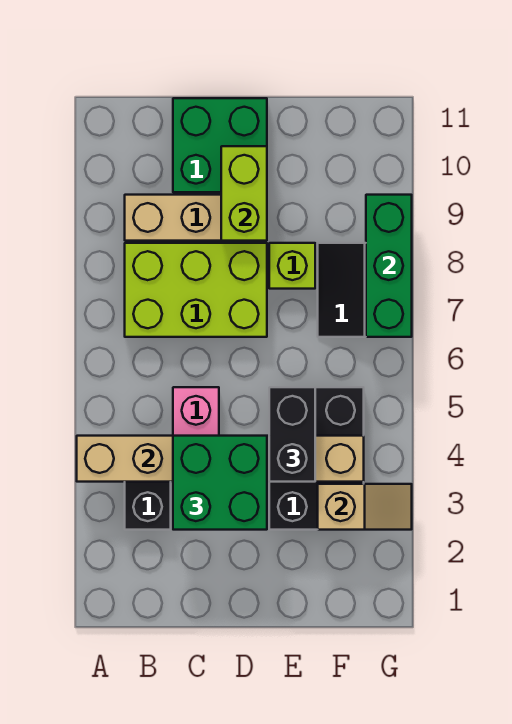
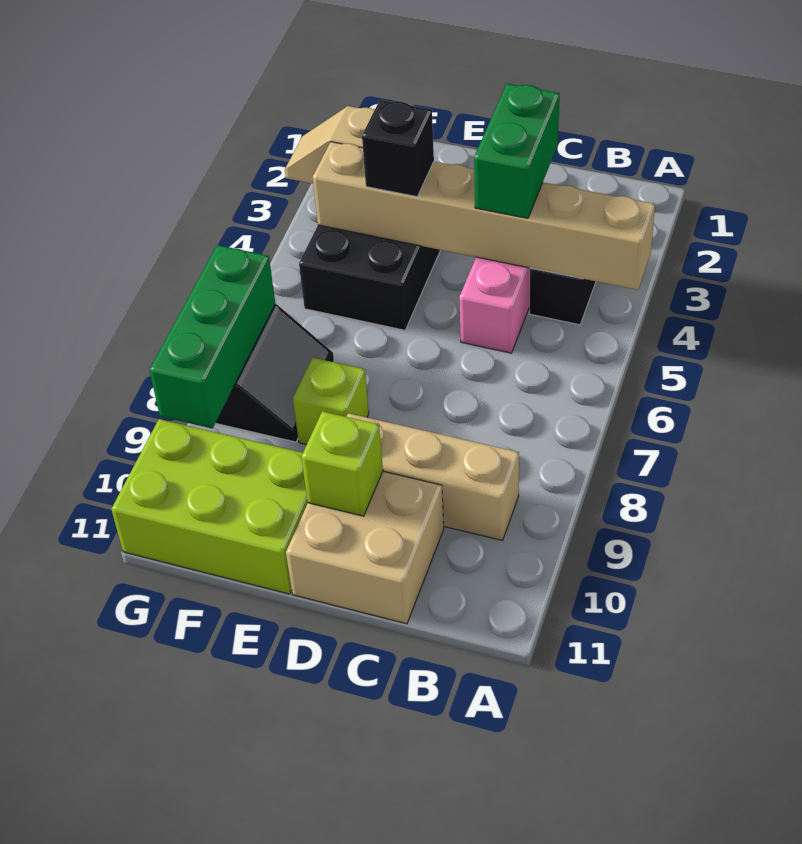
lime 2x3 brick [125,243,267,337] -> lime 2x3 brick moved to [111,419,308,594]
green 2x2 brick [173,436,267,530] -> green 1x2 brick [474,84,559,218]
green 2x2 brick [173,98,267,192] -> tan 2x2 brick [286,472,444,624]
lime 1x2 brick [221,146,267,241] -> lime 1x1 brick [301,411,383,516]
black 1x2 brick [269,387,315,482] -> black 1x1 brick [362,100,434,197]

